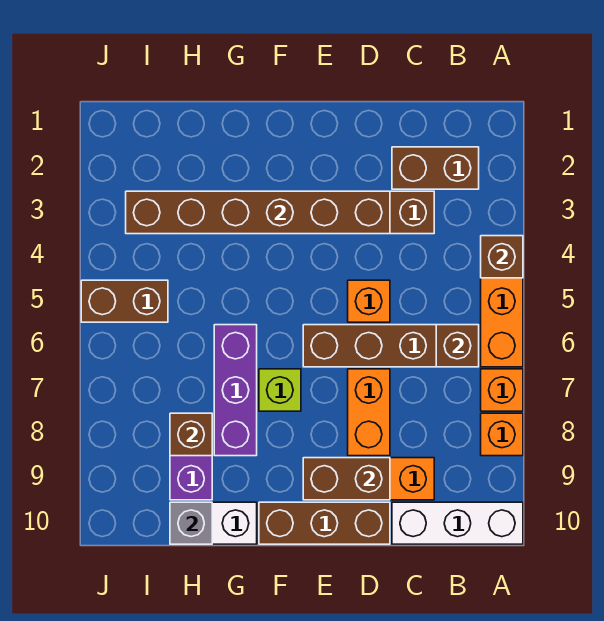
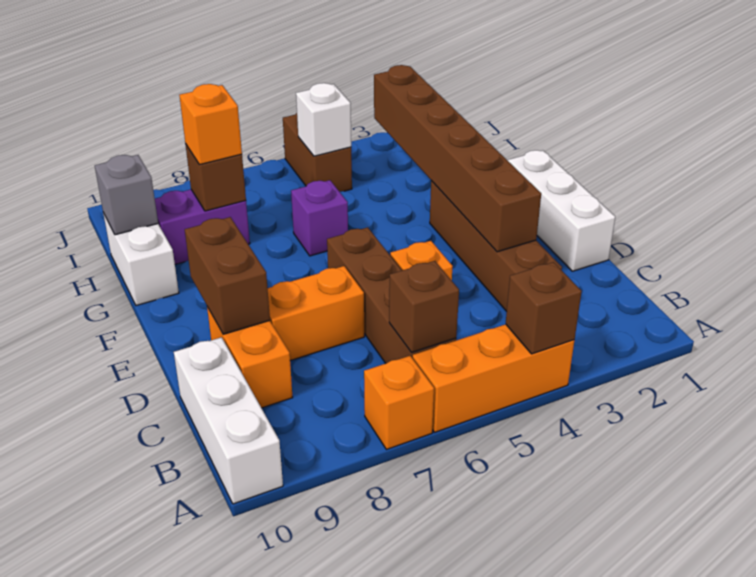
orange 1x1 brick [481,413,523,456] -> orange 1x1 brick moved to [179,84,242,165]
brown 1x2 brick [392,147,479,189] -> none
none -> white 1x3 brick [508,150,615,271]
brown 1x3 brick [259,502,390,544] -> none
lime 1x1 brick [259,369,301,411] -> none
purple 1x3 brick [214,325,257,456] -> purple 1x1 brick [291,180,348,256]
none -> white 1x1 brick [296,83,351,156]

